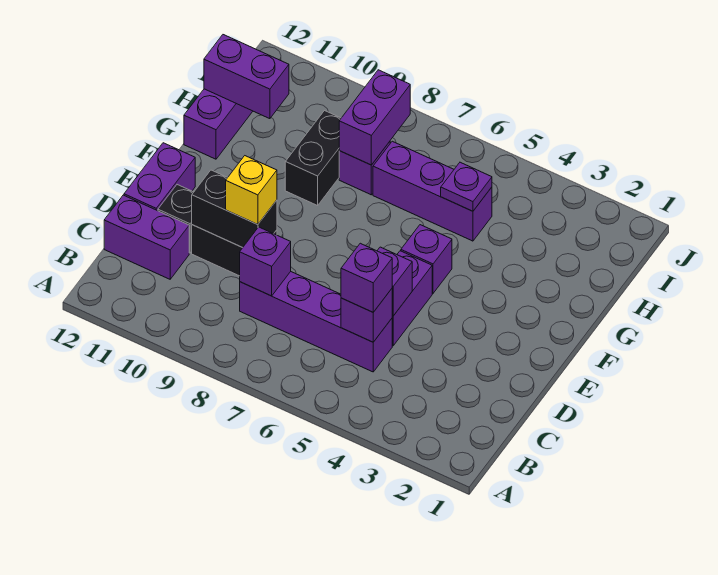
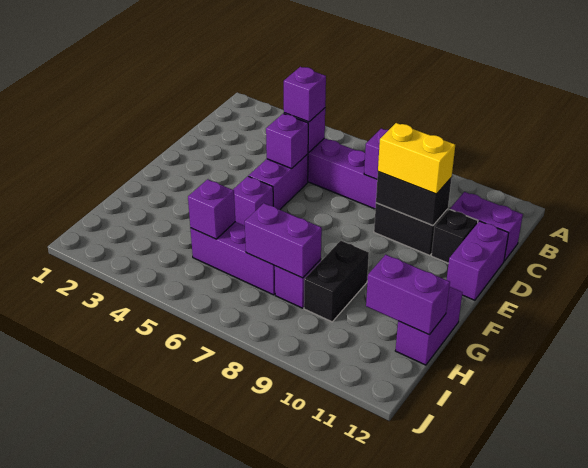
yellow 1x1 brick [226,156,277,225] -> yellow 1x2 brick [378,123,455,194]
purple 1x1 plate [441,162,492,211] -> purple 1x1 brick [188,179,235,239]
purple 1x2 brick [339,70,410,165] -> purple 1x2 brick turned to [245,203,322,278]

